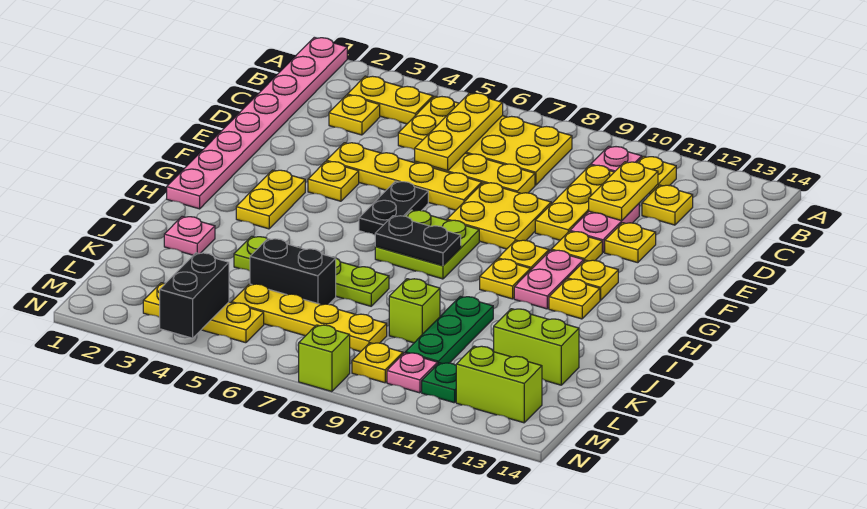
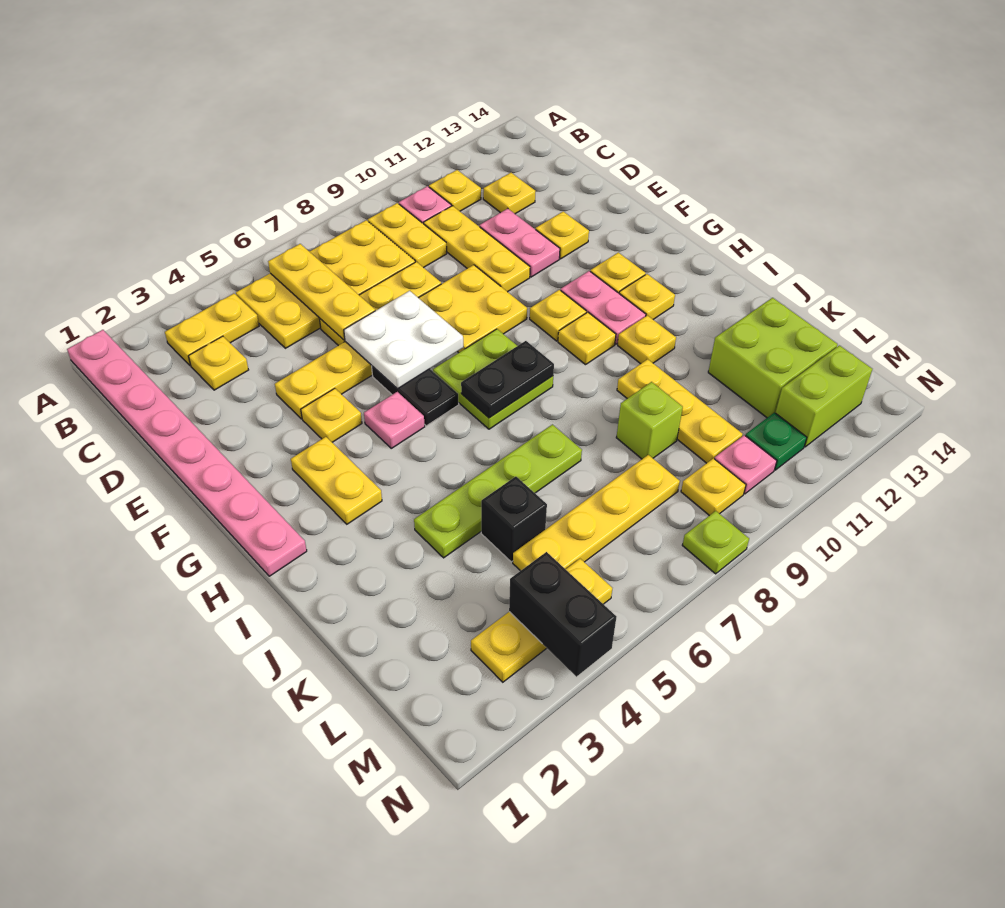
yellow 1x2 plate [589,162,658,221] -> yellow 1x2 plate moved to [368,203,447,268]
none -> white 2x2 plate [344,291,463,389]
yellow 1x1 plate [551,231,602,261] -> yellow 1x1 plate moved to [618,315,676,364]
pink 1x1 plate [164,216,215,255] -> pink 1x1 plate moved to [364,392,425,448]
green 1x3 plate [405,296,493,364] -> yellow 1x3 plate [617,359,743,463]
black 1x2 brick [250,239,336,305] -> black 1x1 brick [481,476,547,562]
lime 1x2 brick [494,309,579,385] -> lime 2x2 brick [708,298,837,418]
lime 1x1 brick [299,325,350,392] -> lime 1x1 plate [682,511,749,574]

